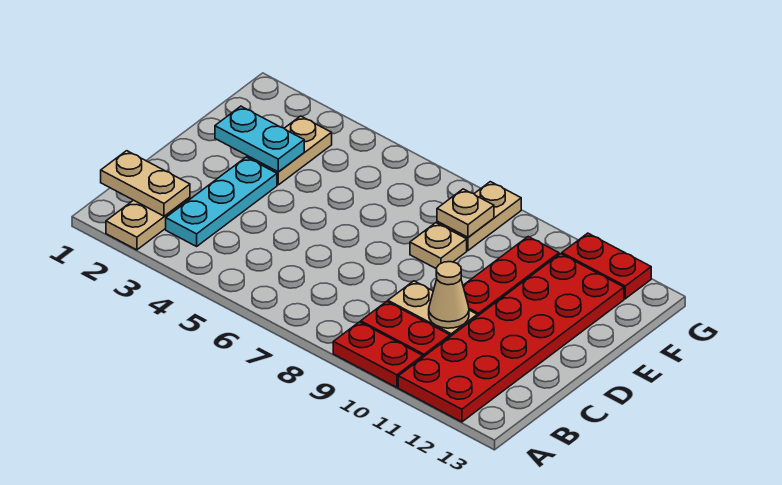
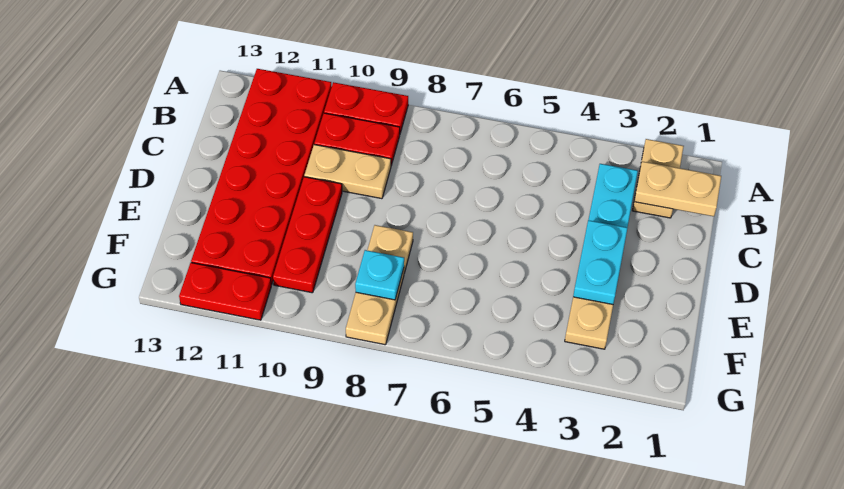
tan 1x1 cone [429,262,469,328] -> none
cyan 1x2 plate [215,106,304,172] -> cyan 1x2 plate turned to [573,220,627,304]
tan 1x1 plate [437,189,494,237] -> cyan 1x1 plate [355,250,404,300]

